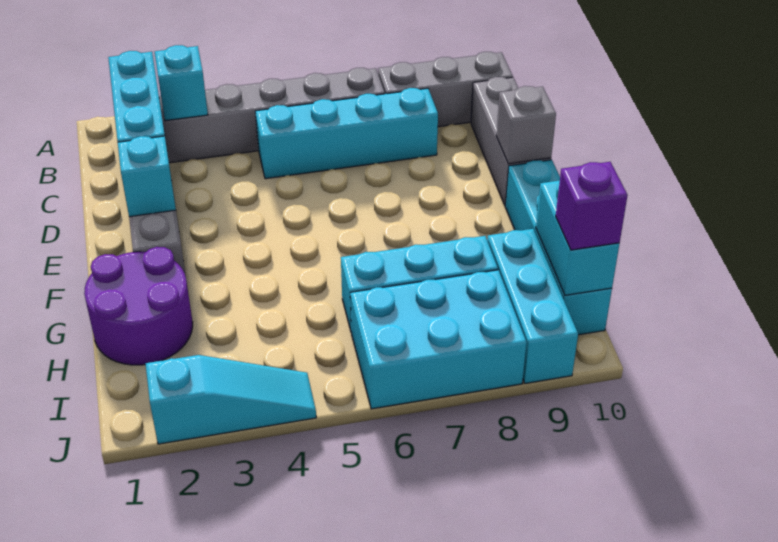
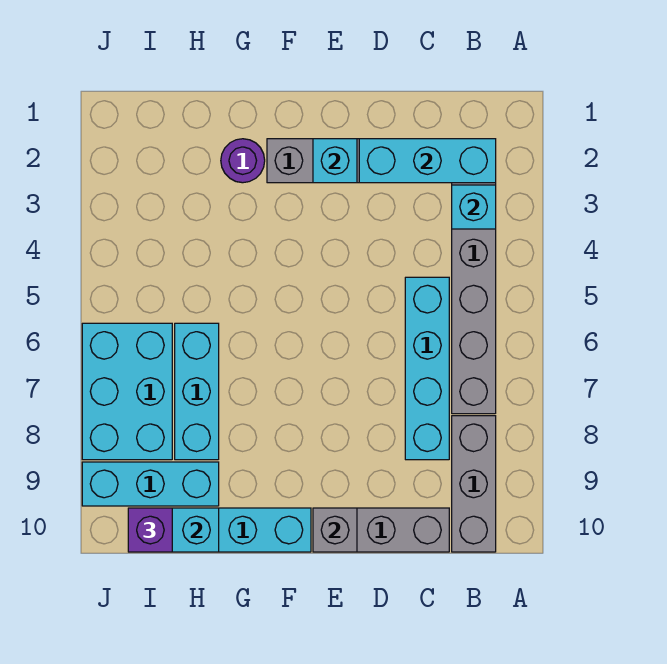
purple 2x2 round brick [84,247,193,365] -> purple 1x1 round brick [221,139,265,183]
cyan 1x3 slope [145,355,316,444] -> none

